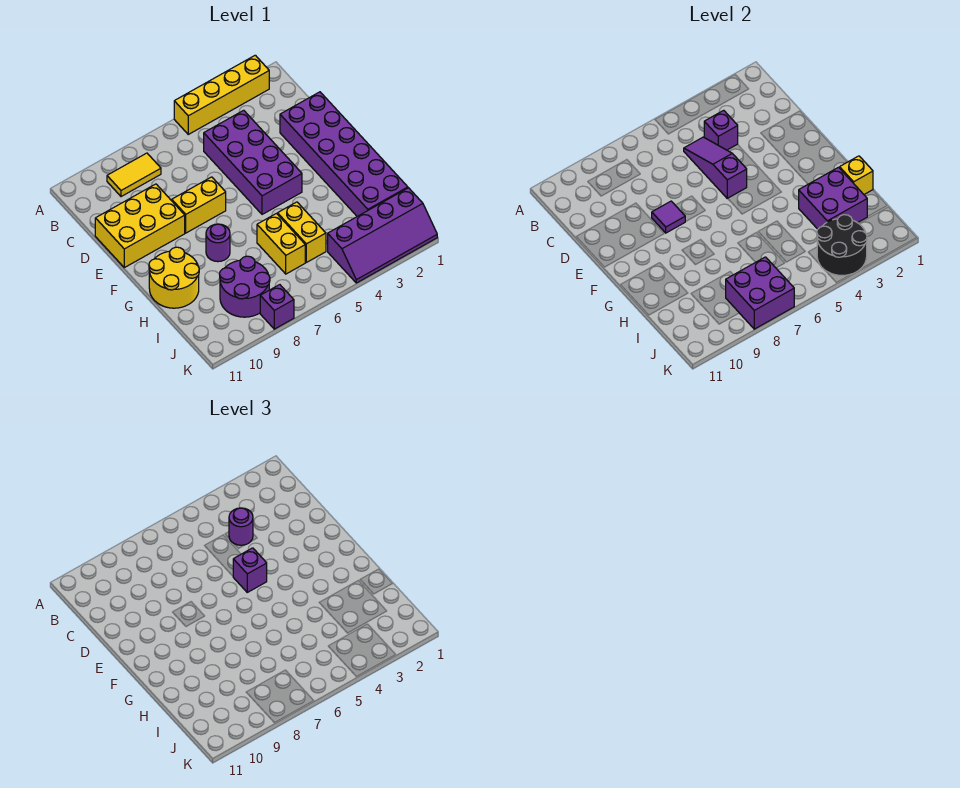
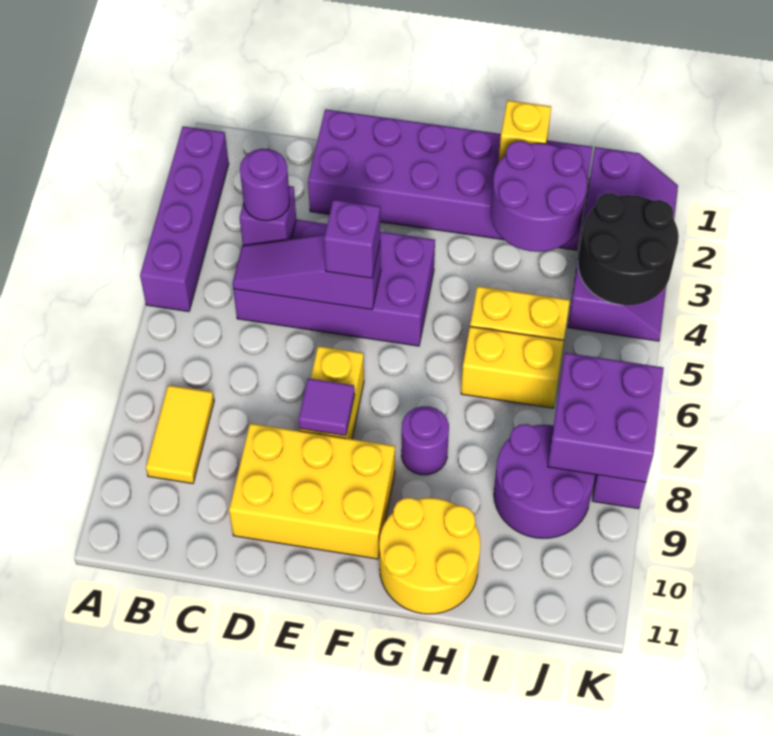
yellow 1x4 brick [174,55,269,134] -> purple 1x4 brick [140,126,229,312]
yellow 2x3 brick [95,184,185,268] -> yellow 2x3 brick turned to [229,423,395,559]
purple 2x2 brick [799,167,867,229] -> purple 2x2 round brick [491,141,587,252]

